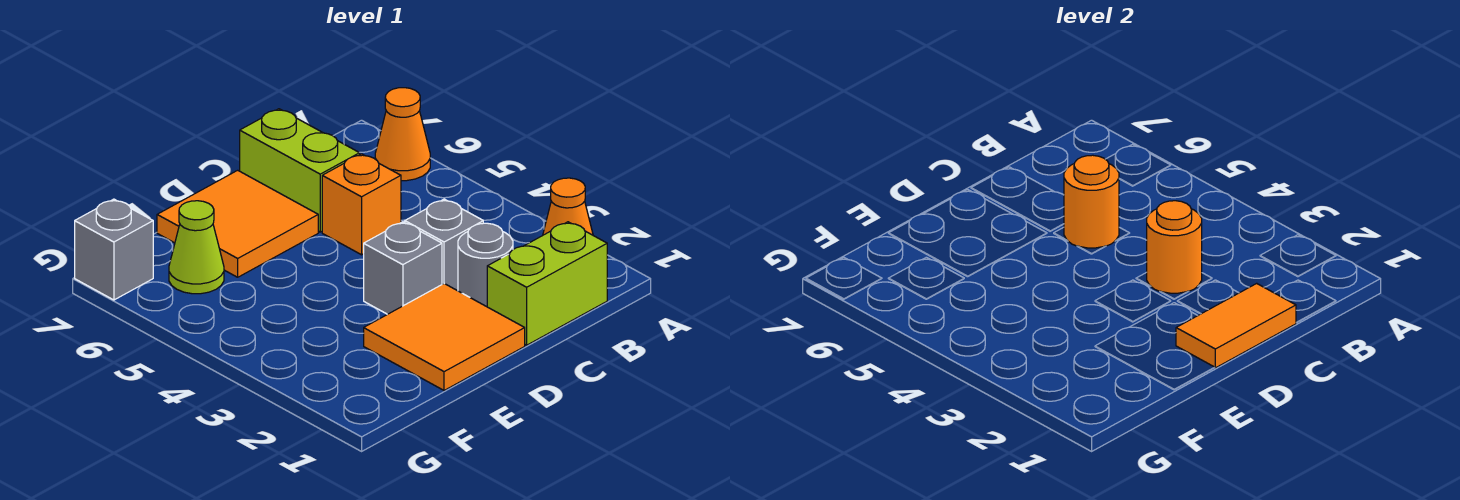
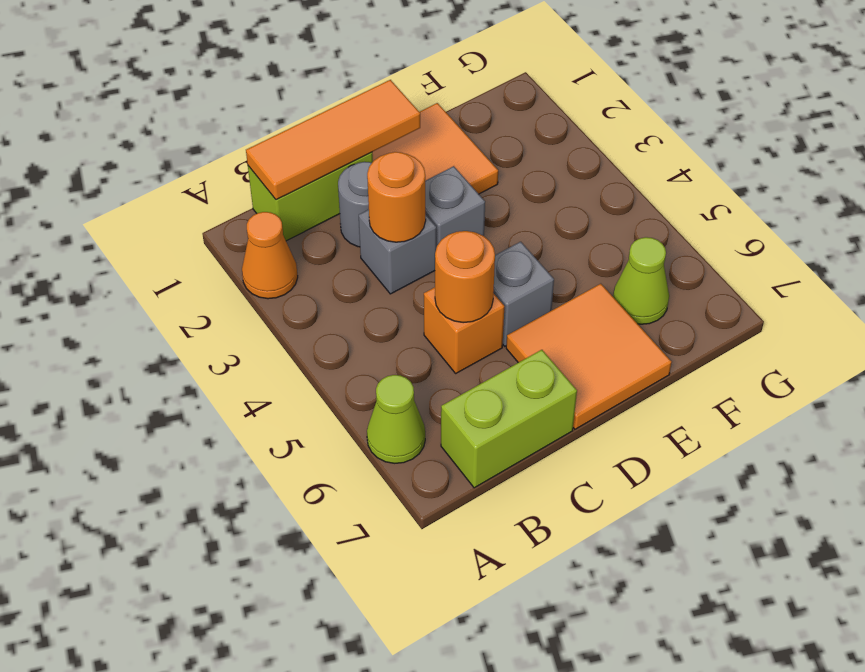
orange 1x1 cone [375,88,430,181] -> lime 1x1 cone [367,375,425,463]
orange 1x2 tile [1176,283,1296,368] -> orange 1x3 tile [246,80,420,200]
lime 1x2 brick [240,109,360,232] -> lime 1x2 brick turned to [441,350,577,488]
grey 1x1 brick [75,199,153,300] -> grey 1x1 brick moved to [493,242,554,346]

